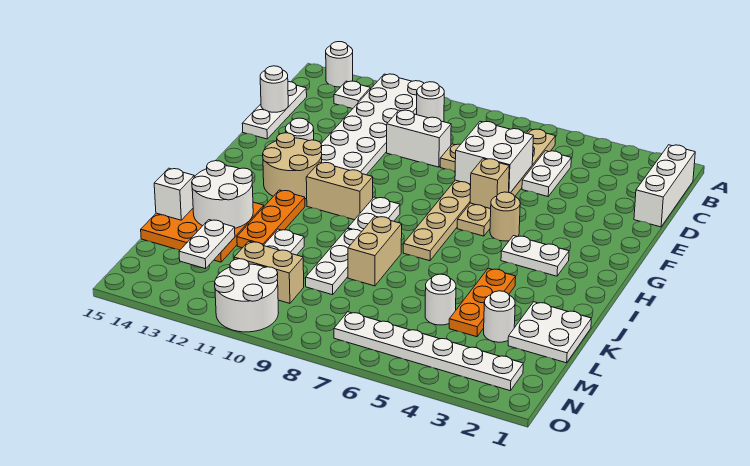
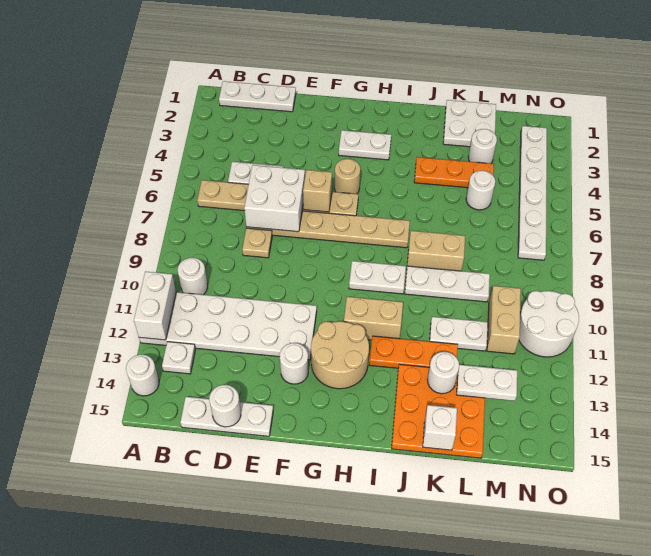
white 1x3 brick [634,145,695,227] -> white 1x3 plate [219,81,296,112]
white 1x2 brick [387,110,451,167] -> white 1x2 brick moved to [134,271,176,340]
white 1x2 plate [501,236,569,276] -> white 1x2 plate turned to [339,130,391,160]
tan 1x2 brick [306,162,373,220] -> tan 1x2 brick turned to [344,297,403,340]
white 2x2 round brick [192,161,253,228] -> white 1x1 round brick [427,352,459,394]

